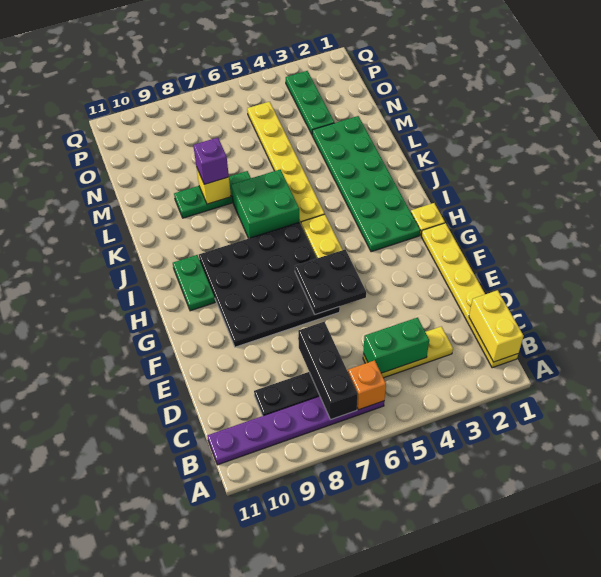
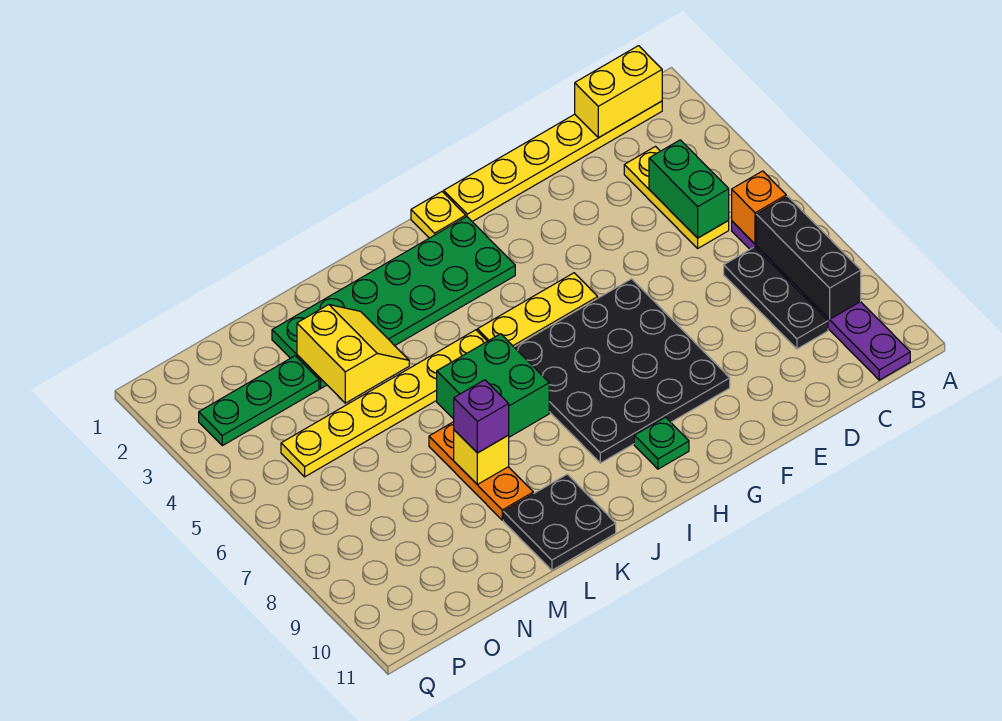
black 1x3 brick [298,322,358,420] -> black 1x3 brick turned to [756,196,861,319]
black 2x2 plate [295,249,366,315] -> black 2x2 plate moved to [503,474,616,570]
green 1x2 plate [173,255,215,311] -> green 1x1 plate [634,417,689,469]
none -> yellow 2x2 slope [297,305,409,403]
green 1x3 plate [174,171,251,218] -> orange 1x3 plate [429,422,533,520]

